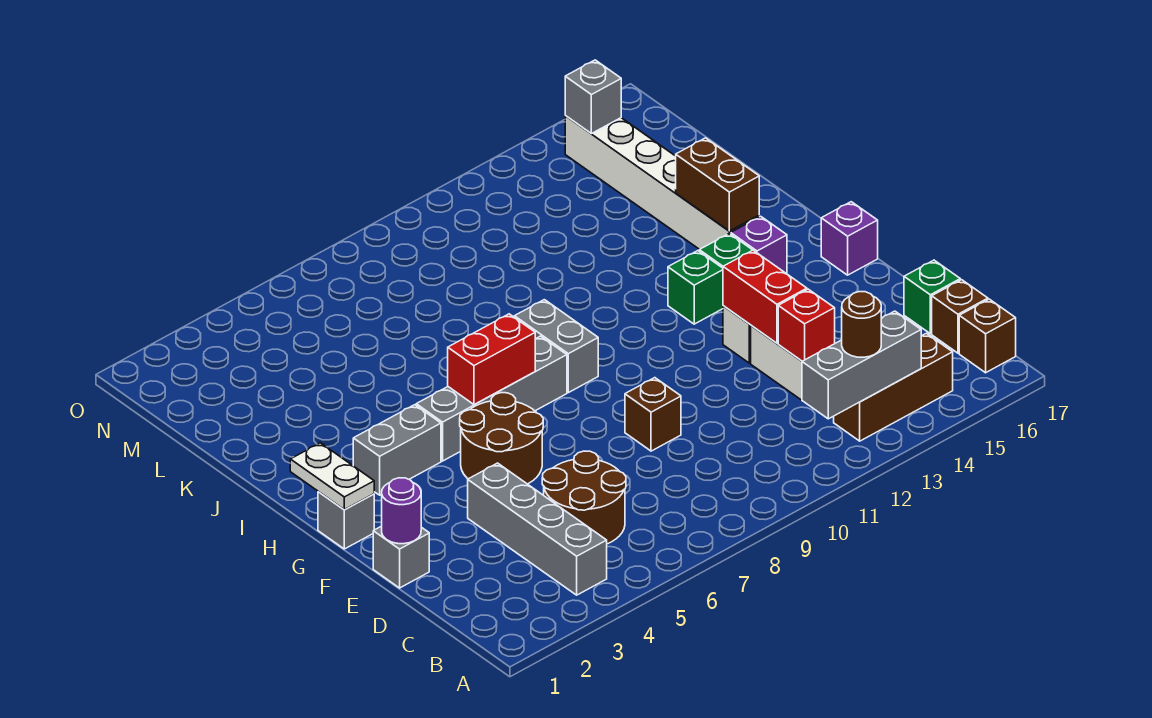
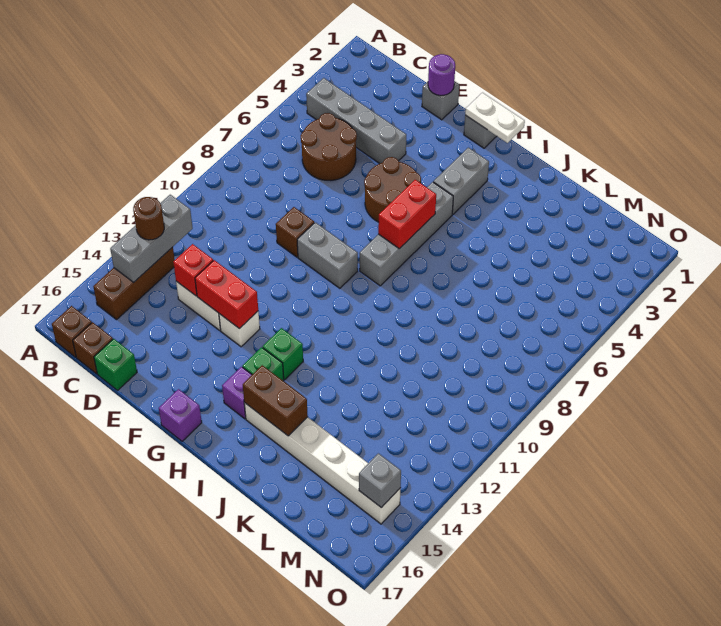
grey 1x2 brick [514,300,598,393] -> grey 1x2 brick moved to [297,222,358,288]

